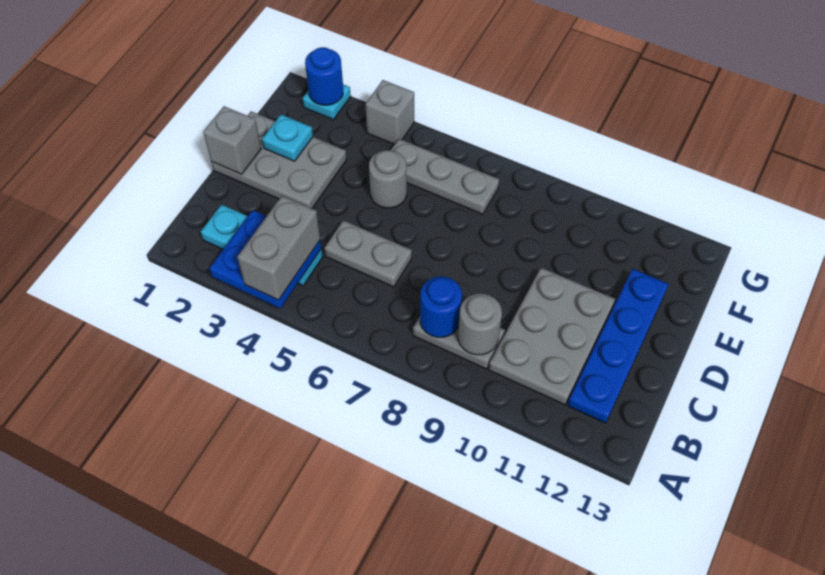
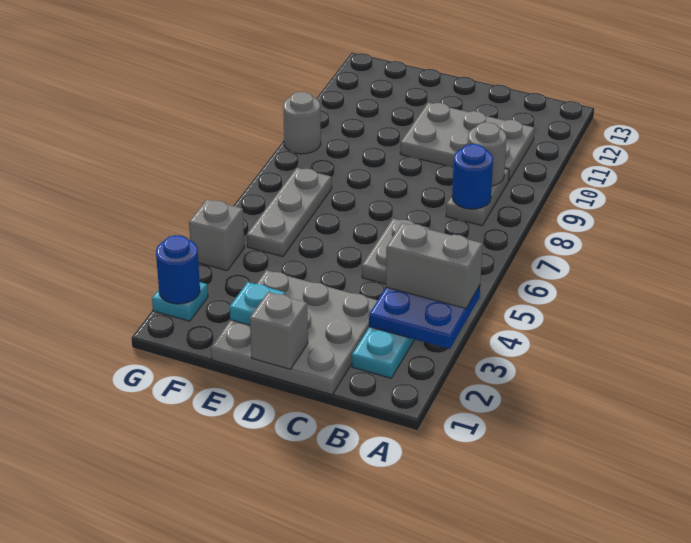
blue 1x4 plate [567,269,669,423] -> none
grey 2x3 plate [211,111,347,209] -> grey 3x3 plate [211,270,378,395]
grey 1x1 round brick [369,150,407,208] -> grey 1x1 round brick moved to [283,92,321,154]

